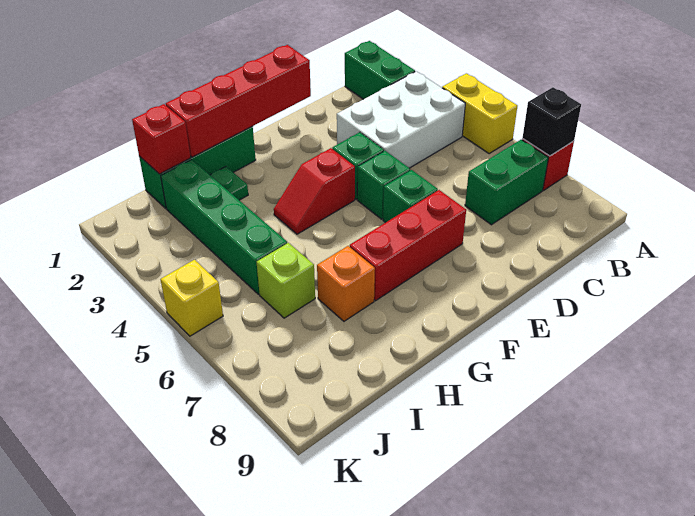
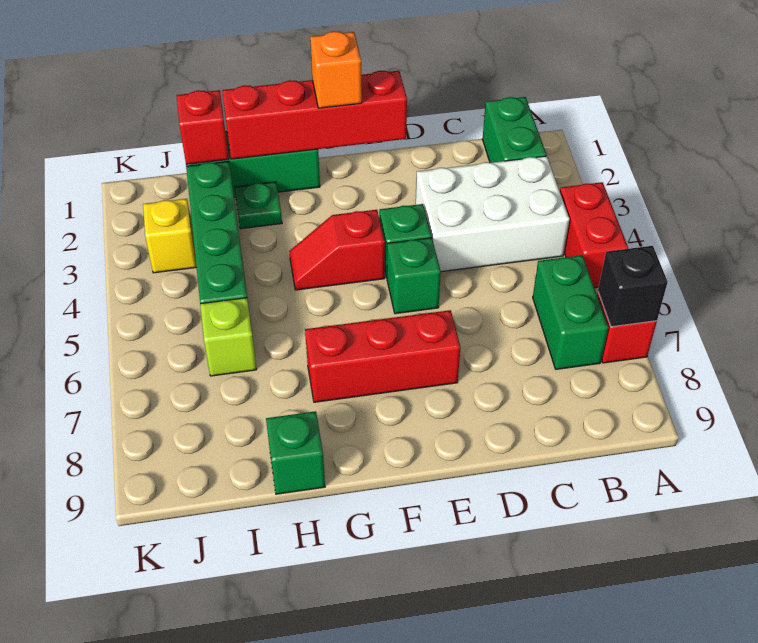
yellow 1x2 brick [442,73,517,154] -> red 1x2 brick [560,182,628,288]
green 1x2 brick [465,140,548,225] -> green 1x2 brick turned to [533,255,608,369]
green 1x1 brick [383,170,438,223] -> green 1x1 brick moved to [266,411,325,494]
orange 1x1 brick [317,246,375,321] -> orange 1x1 brick moved to [310,31,362,108]
yellow 1x1 brick [160,260,223,336] -> yellow 1x1 brick moved to [143,199,197,273]

